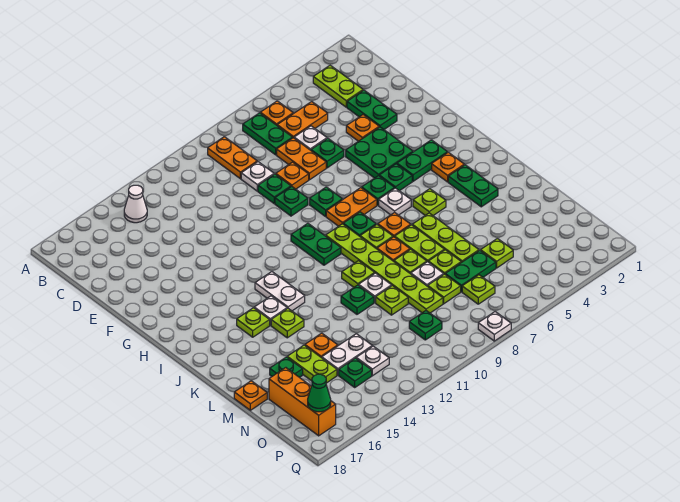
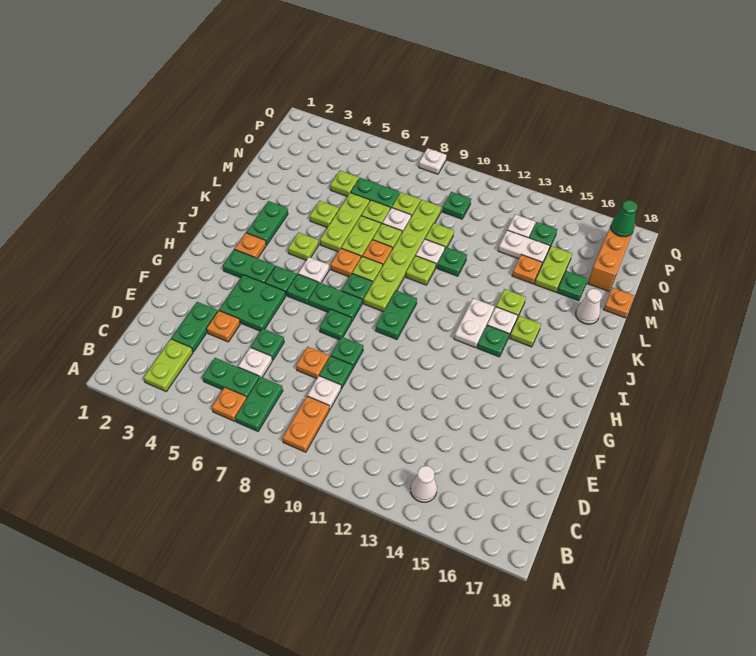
orange 1x2 plate [277,102,328,138] -> green 1x2 plate [202,358,259,397]
orange 1x2 plate [277,138,326,180] -> none
orange 1x2 plate [326,188,377,226] -> green 1x2 plate [309,282,362,322]
none -> green 1x1 plate [477,325,509,357]
none -> white 1x1 cone [576,289,602,324]
lime 1x1 plate [462,275,495,304] -> lime 1x1 plate moved to [310,201,339,228]

